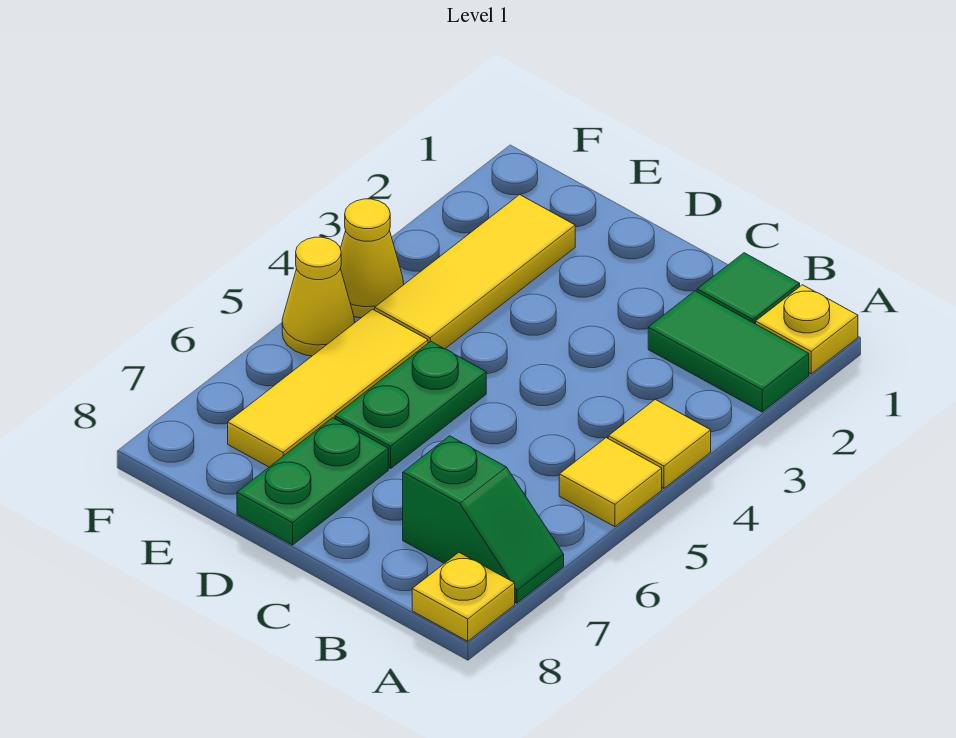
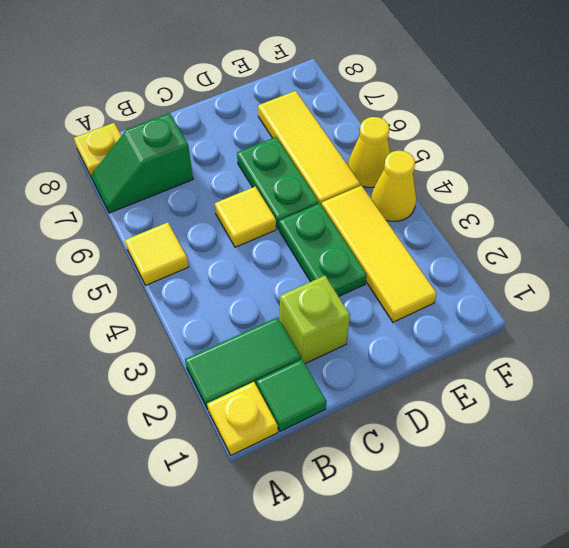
yellow 1x1 tile [608,399,711,488] -> yellow 1x1 tile moved to [214,187,276,247]
none -> lime 1x1 brick [280,275,350,364]
green 1x2 plate [237,418,388,545] -> green 1x2 plate moved to [279,203,367,296]

